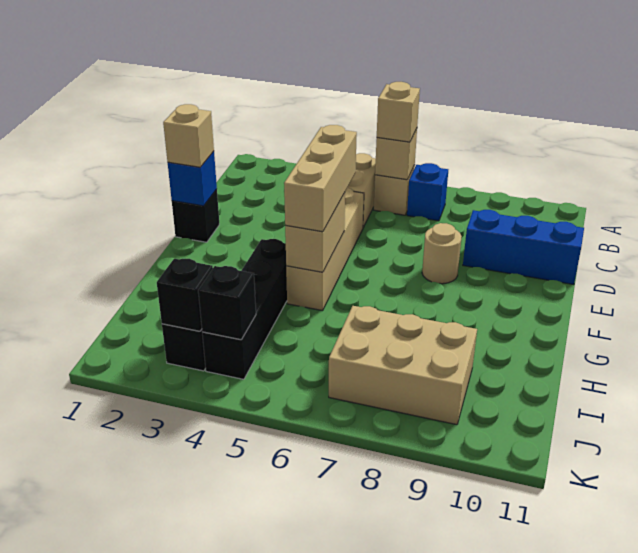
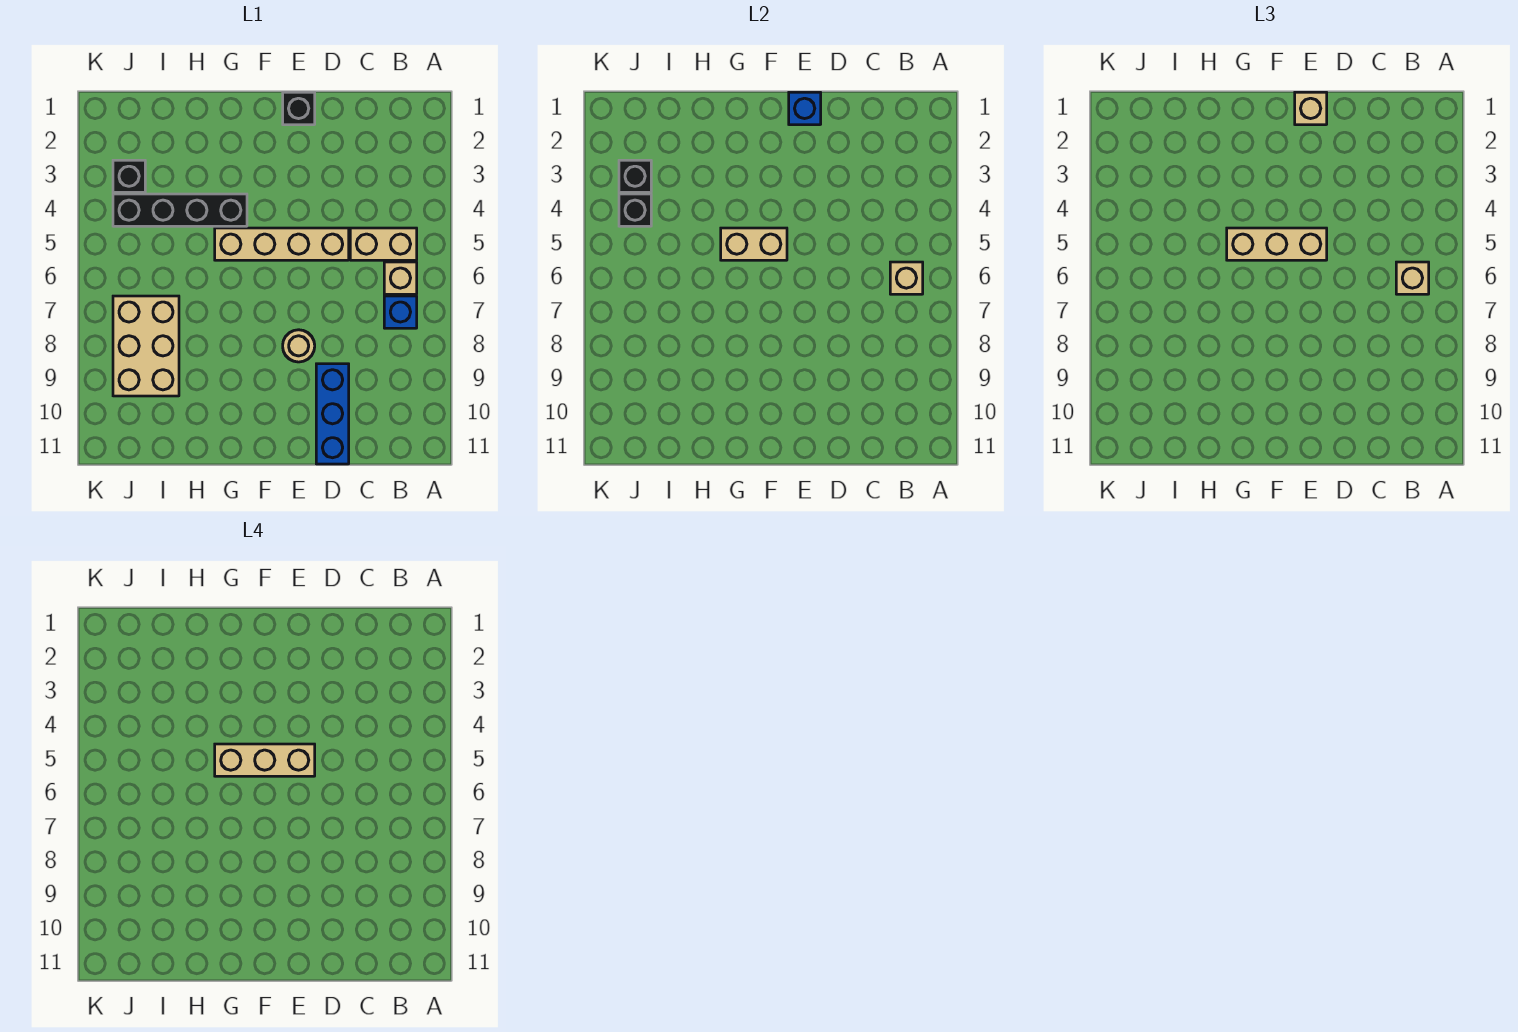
none -> tan 1x3 brick [215,744,315,776]

